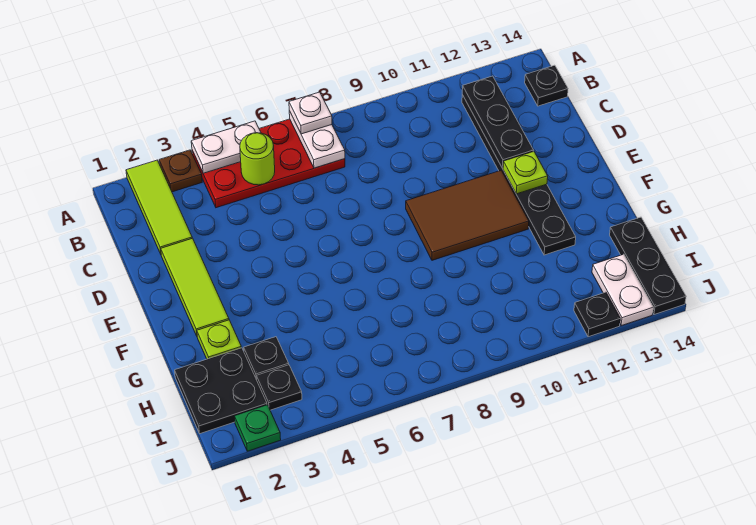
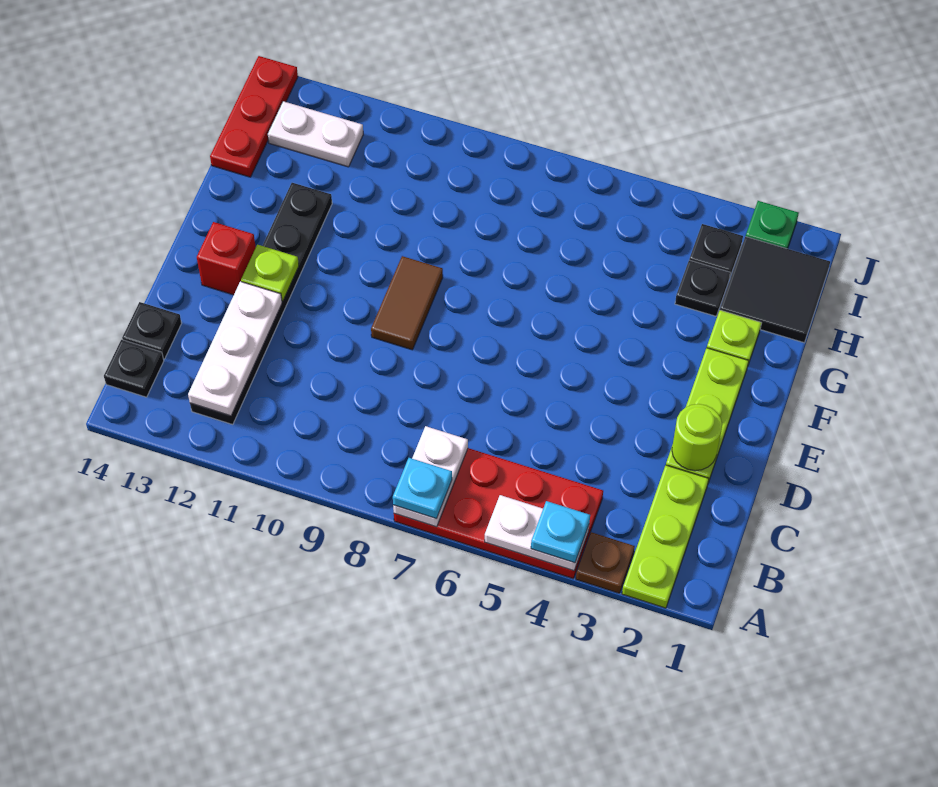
lime 1x3 tile [126,160,192,254] -> lime 1x3 plate [622,465,709,608]
none -> cyan 1x1 plate [531,501,590,563]
white 1x1 plate [289,92,332,134] -> cyan 1x1 plate [393,458,452,519]
lime 1x1 round brick [240,133,275,185] -> lime 1x1 round brick moved to [672,404,722,471]
black 1x3 plate [462,76,534,168] -> white 1x3 plate [188,282,282,416]
lime 1x3 tile [161,238,229,336] -> lime 1x3 plate [666,348,749,483]
brown 2x3 tile [406,170,529,260] -> brown 1x2 tile [371,256,443,350]
none -> red 1x1 brick [197,222,256,295]
black 2x2 plate [175,348,267,434] -> black 2x2 tile [720,237,830,343]
black 1x3 plate [610,217,686,315] -> red 1x3 plate [210,56,298,177]
white 1x2 plate [592,254,653,326] -> white 1x2 plate turned to [268,101,363,167]
black 1x1 plate [574,292,620,337] -> black 1x1 plate moved to [122,302,182,359]

